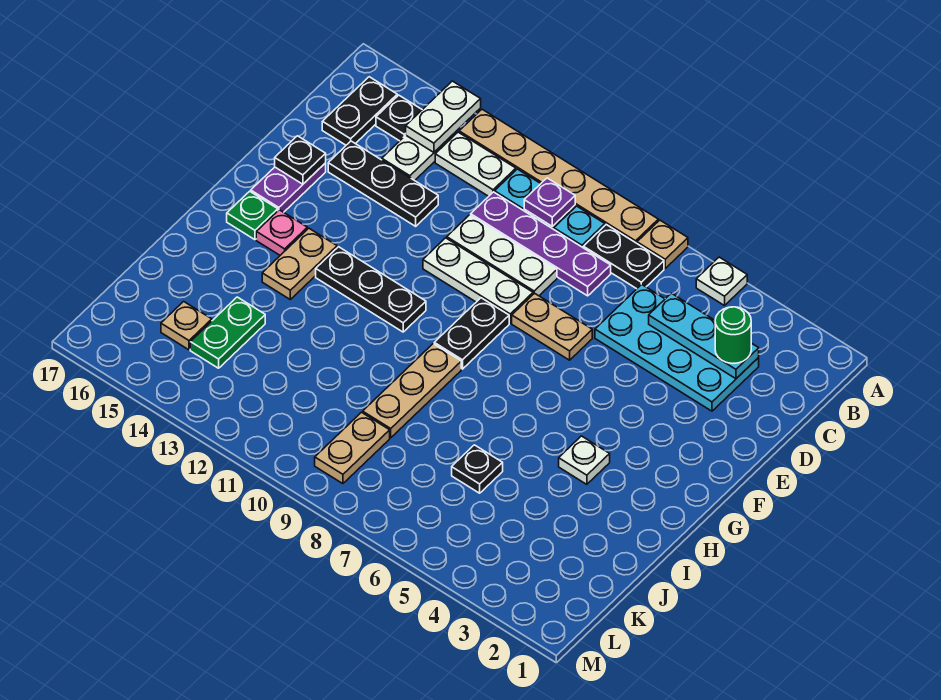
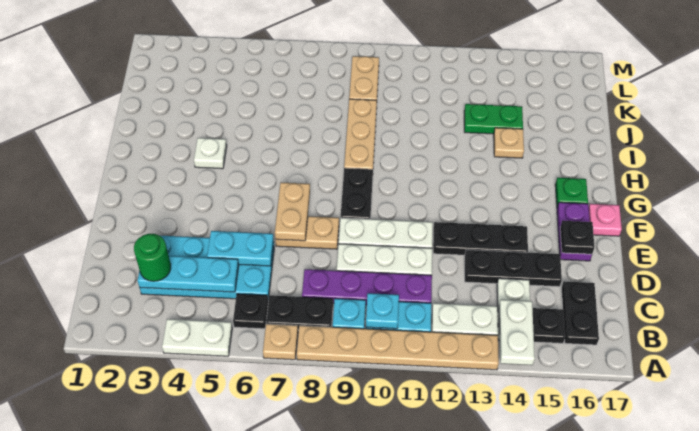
white 1x1 plate [696,257,747,306] -> white 1x2 plate [162,319,232,356]
purple 1x1 plate [524,178,575,227] -> cyan 1x1 plate [366,293,399,329]
none -> cyan 1x2 plate [207,231,274,266]
black 1x3 plate [316,247,426,332] -> black 1x3 plate moved to [433,222,528,255]
tan 1x2 plate [262,228,337,299] -> tan 1x2 plate moved to [275,182,310,241]
pink 1x1 plate [256,210,307,255] -> pink 1x1 plate moved to [589,204,622,236]
black 1x1 plate [452,445,503,493] -> black 1x1 plate moved to [233,294,268,329]
green 1x2 plate [190,297,265,368] -> green 1x2 plate turned to [464,104,523,134]
tan 1x1 plate [161,301,212,350] -> tan 1x1 plate moved to [494,128,524,158]

